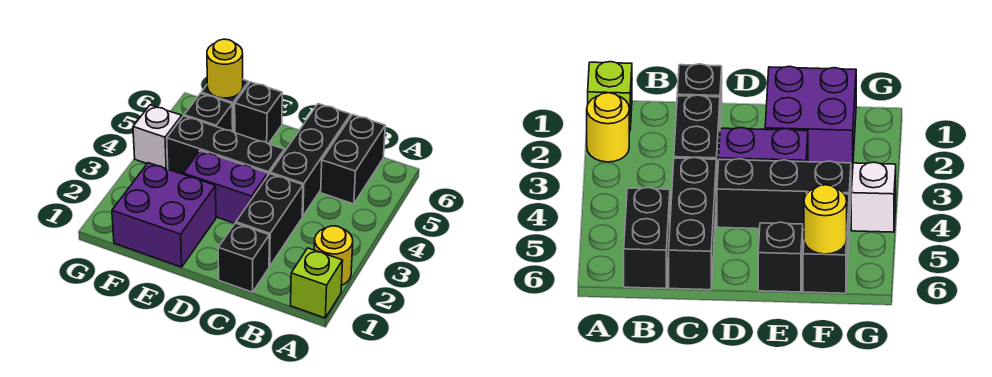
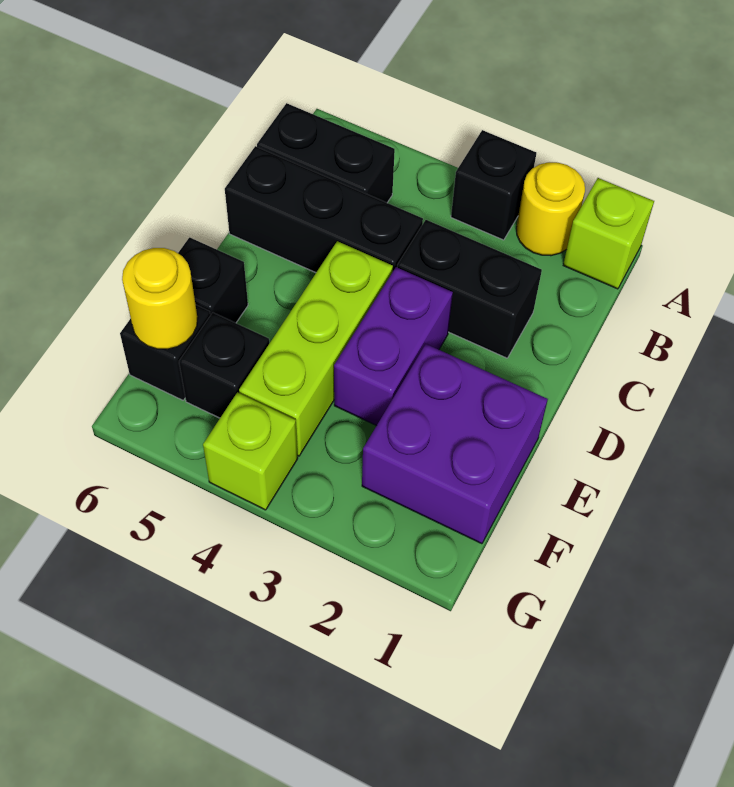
black 1x1 brick [218,223,269,292] -> black 1x1 brick moved to [451,130,536,240]
black 1x3 brick [167,116,284,175] -> lime 1x3 brick [239,241,393,456]
white 1x1 brick [133,105,182,169] -> lime 1x1 brick [203,392,298,510]

